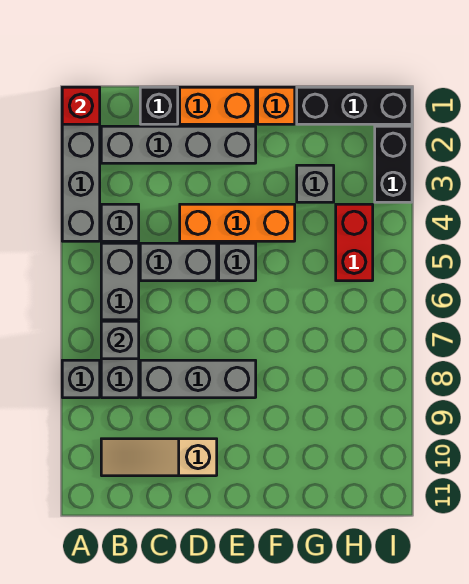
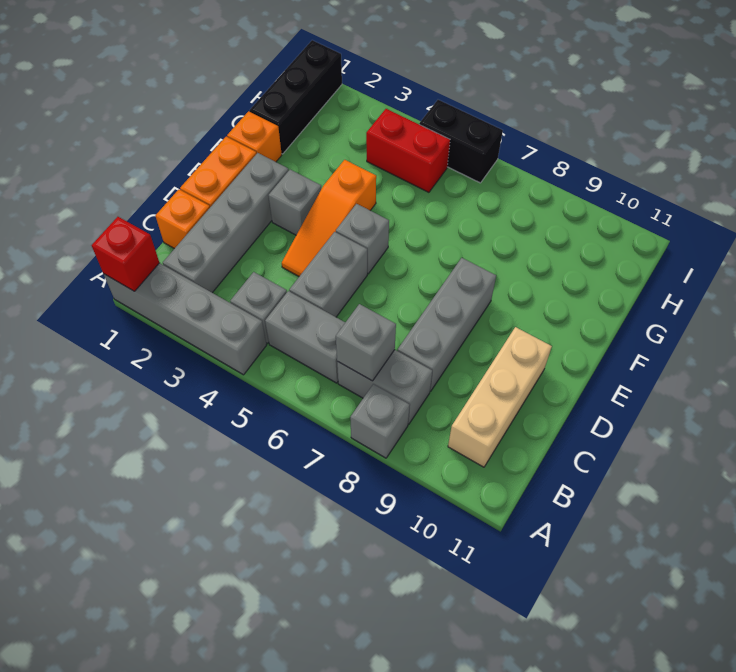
tan 1x3 slope [101,439,217,476] -> tan 1x3 brick [448,327,552,467]
black 1x1 brick [140,87,178,124] -> orange 1x1 brick [156,190,210,249]
orange 1x3 brick [180,204,295,241] -> orange 1x3 slope [282,160,376,276]
grey 1x1 brick [297,165,334,202] -> grey 1x1 brick moved to [268,170,322,235]
black 1x2 brick [375,126,412,202] -> black 1x2 brick moved to [419,100,503,183]

